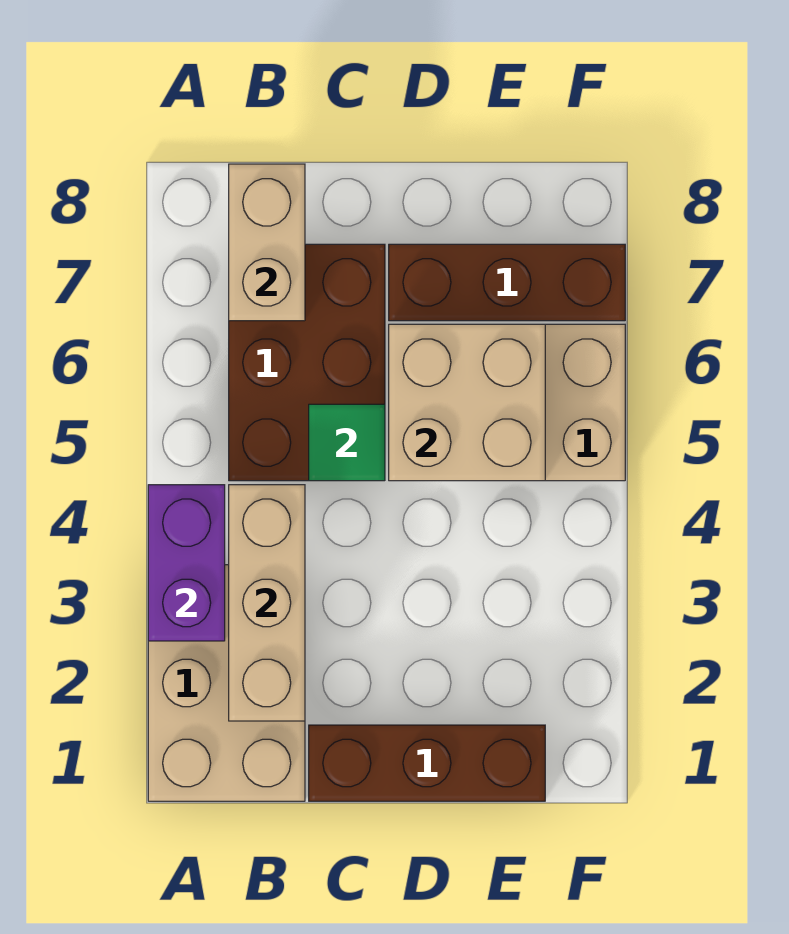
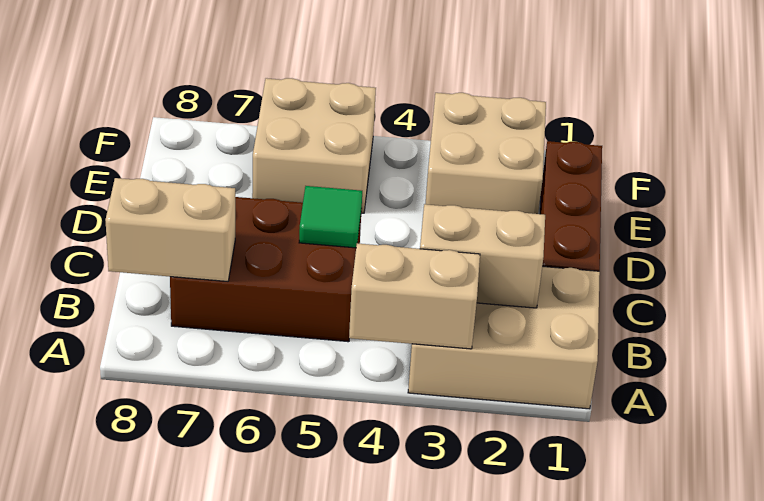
purple 1x2 brick [148,485,225,641] -> tan 1x2 brick [349,243,480,349]
tan 1x3 brick [229,485,305,721] -> tan 1x2 brick [420,204,545,308]
tan 2x2 brick [389,324,545,481] -> tan 2x2 brick moved to [425,93,546,214]
brown 1x3 brick [389,244,625,321] -> none

